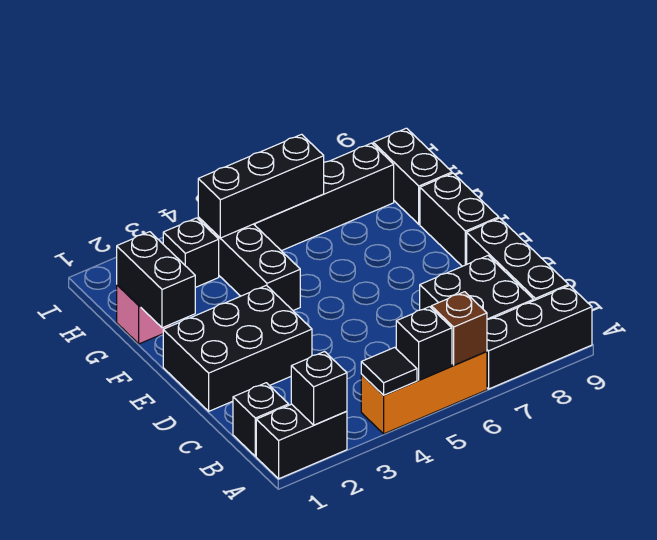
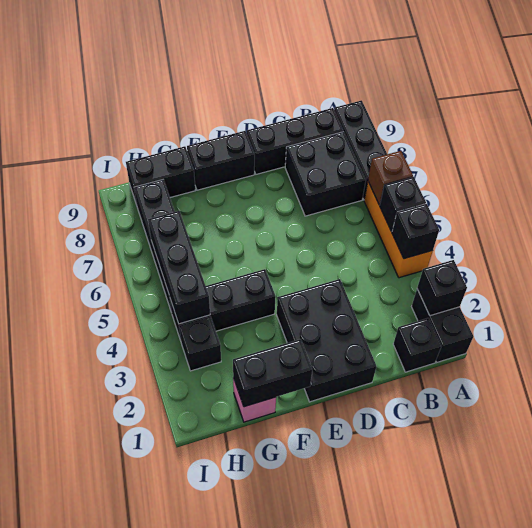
black 1x1 tile [361,347,417,395] -> black 1x1 brick [392,204,439,259]

